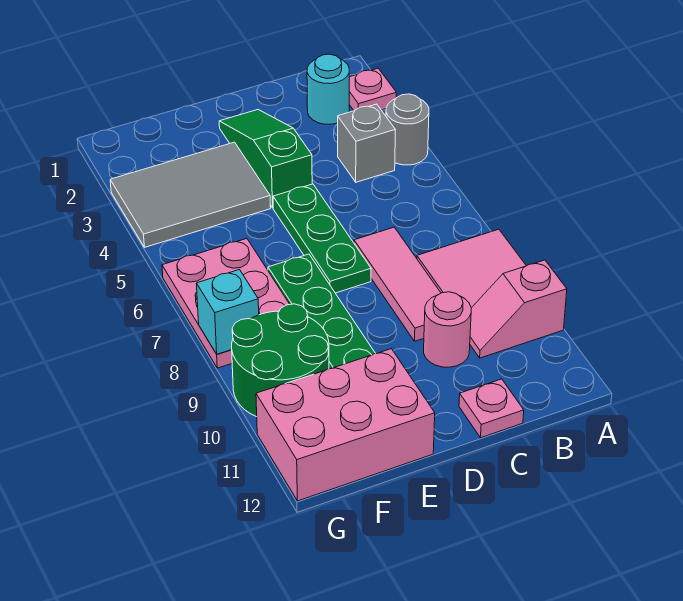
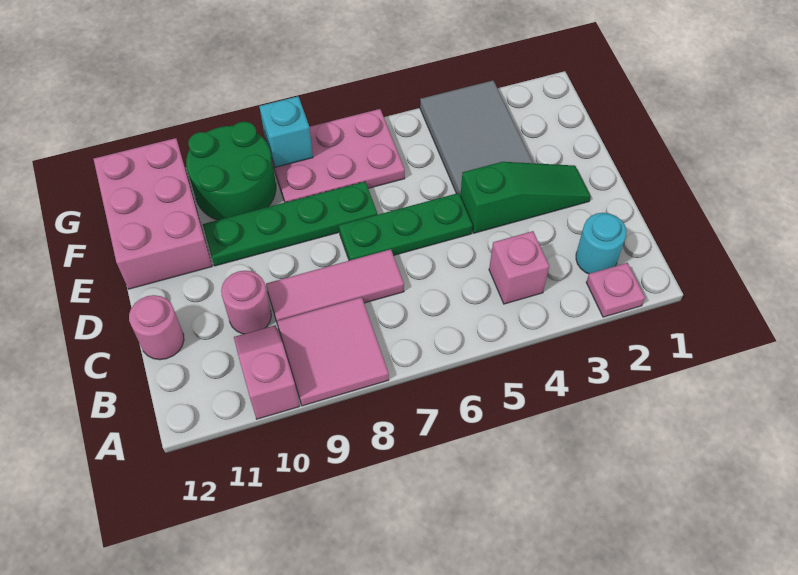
grey 1x1 round brick [386,94,429,165] -> none
grey 1x1 brick [338,104,395,182] -> pink 1x1 brick [489,231,549,304]
pink 1x1 plate [459,379,524,438] -> pink 1x1 round brick [129,295,184,360]

